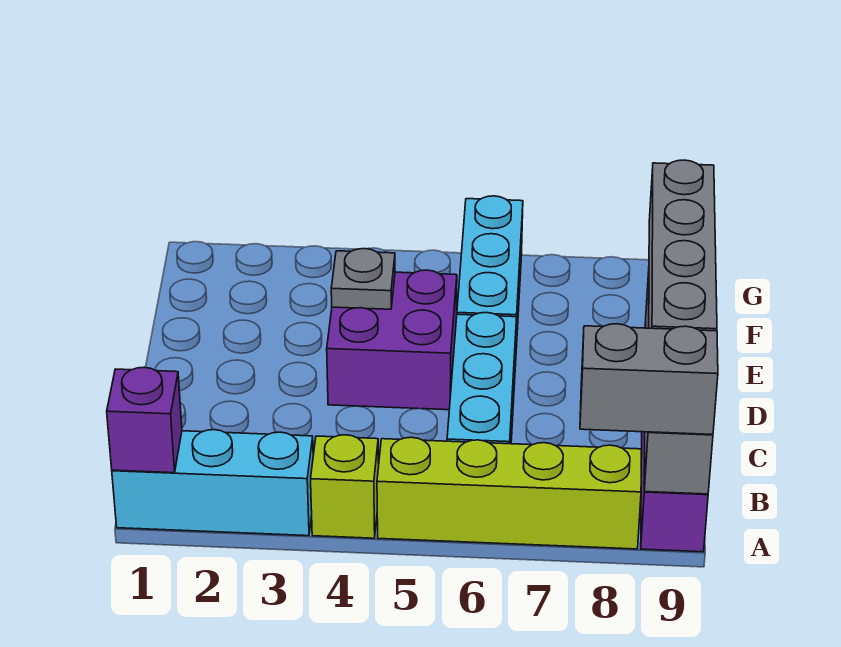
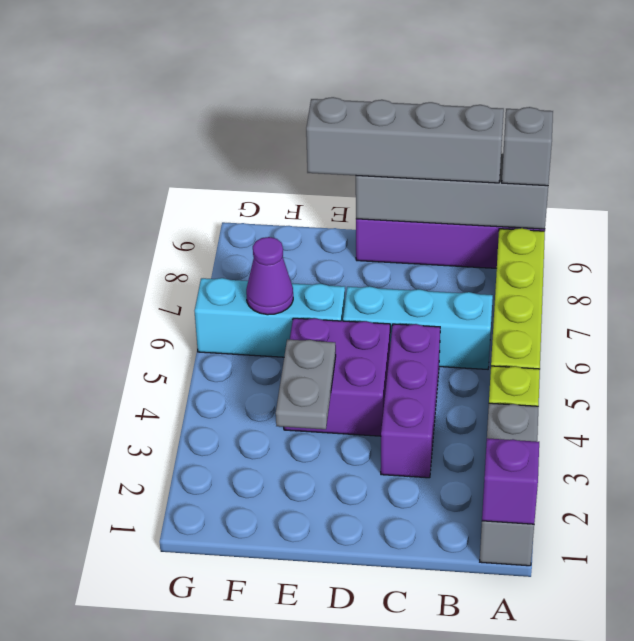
cyan 1x3 brick [112,430,313,536] -> grey 1x3 brick [480,403,539,566]
grey 1x2 brick [580,324,718,435] -> grey 1x1 brick [502,107,553,186]
none -> purple 1x3 brick [381,324,440,478]
grey 1x1 plate [331,249,395,309] -> grey 1x2 plate [276,340,336,429]
none -> purple 1x1 cone [246,237,293,315]

